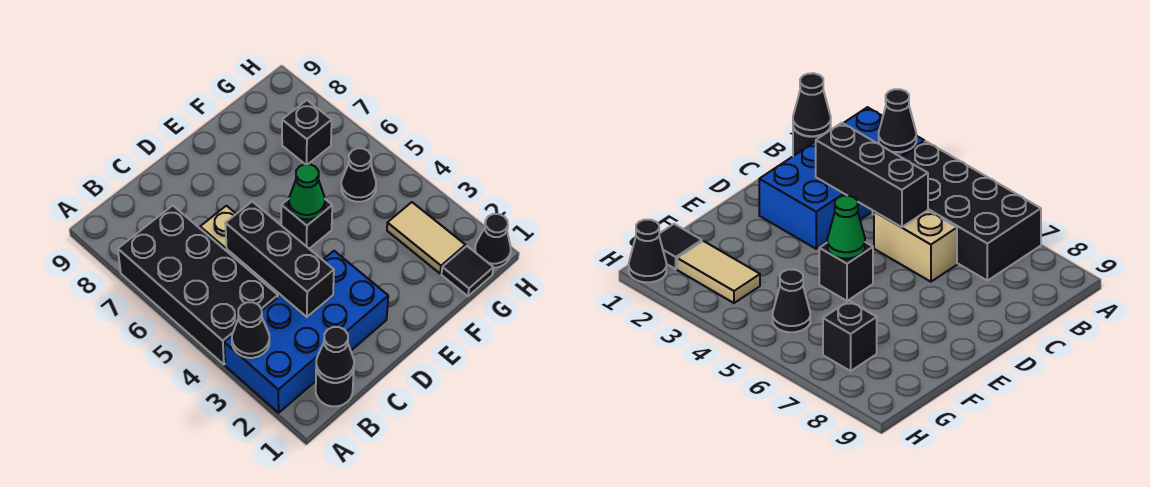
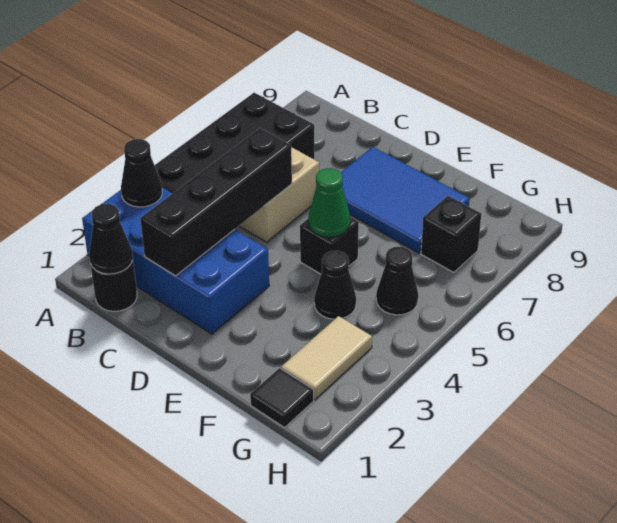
black 1x3 brick [225,202,334,317] -> black 1x4 brick [140,128,292,276]
none -> blue 2x3 tile [341,147,469,253]
black 1x1 cone [475,214,511,268] -> black 1x1 cone moved to [314,251,356,319]

